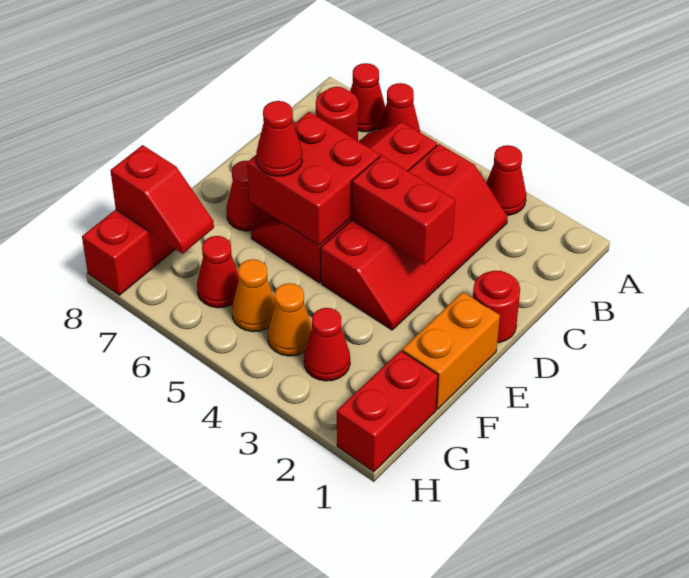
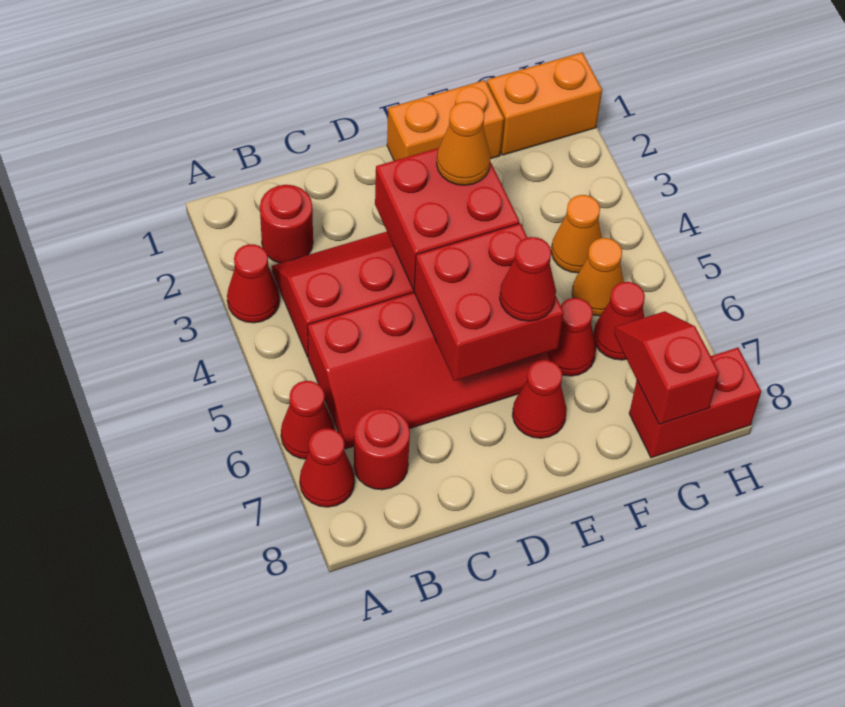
red 1x1 round brick [473,271,520,343] -> red 1x1 round brick moved to [260,185,313,263]
red 1x2 brick [351,156,455,265] -> red 2x2 brick [375,148,519,290]
none -> orange 1x1 cone [437,102,491,185]
red 1x2 brick [337,351,438,472] -> orange 1x2 brick [487,53,602,155]
red 1x1 cone [304,308,350,381] -> red 1x1 cone moved to [548,298,596,376]

